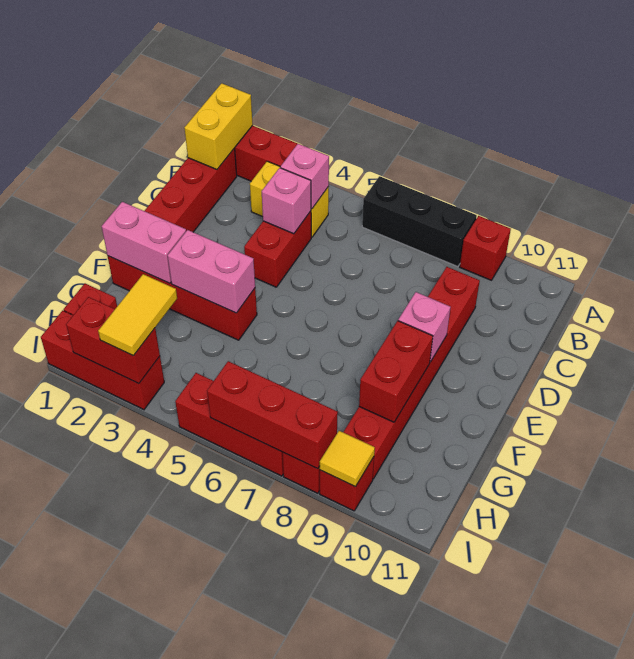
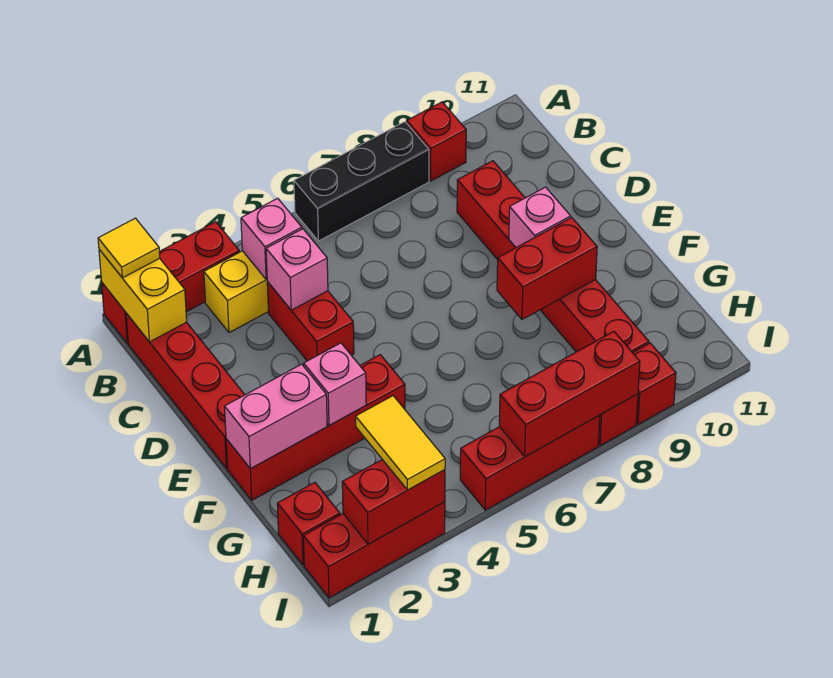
pink 1x2 brick [168,230,255,313] -> pink 1x1 brick [304,343,366,425]
red 1x2 brick [359,321,433,422] -> red 1x2 brick turned to [497,218,597,319]
yellow 1x1 tile [319,431,375,487] -> yellow 1x1 tile moved to [98,218,160,278]

